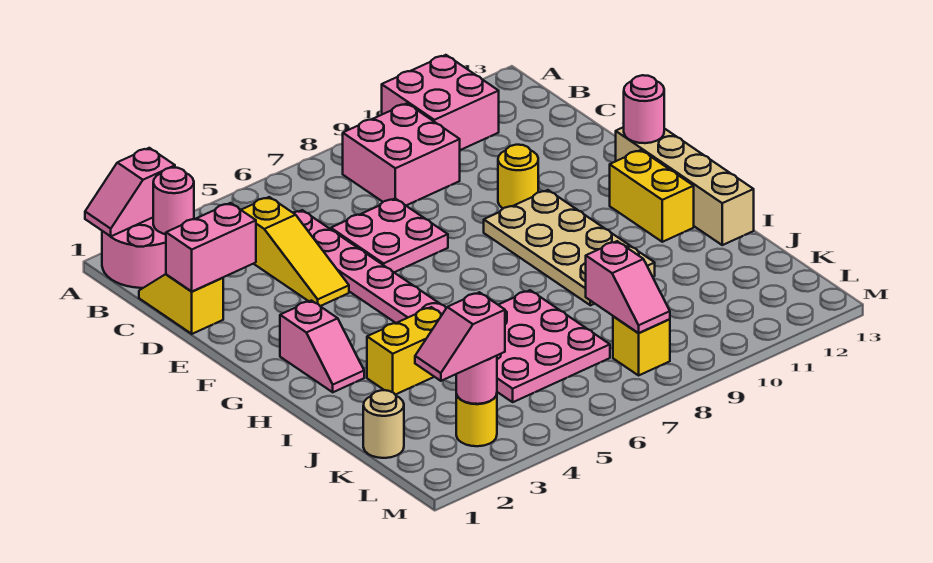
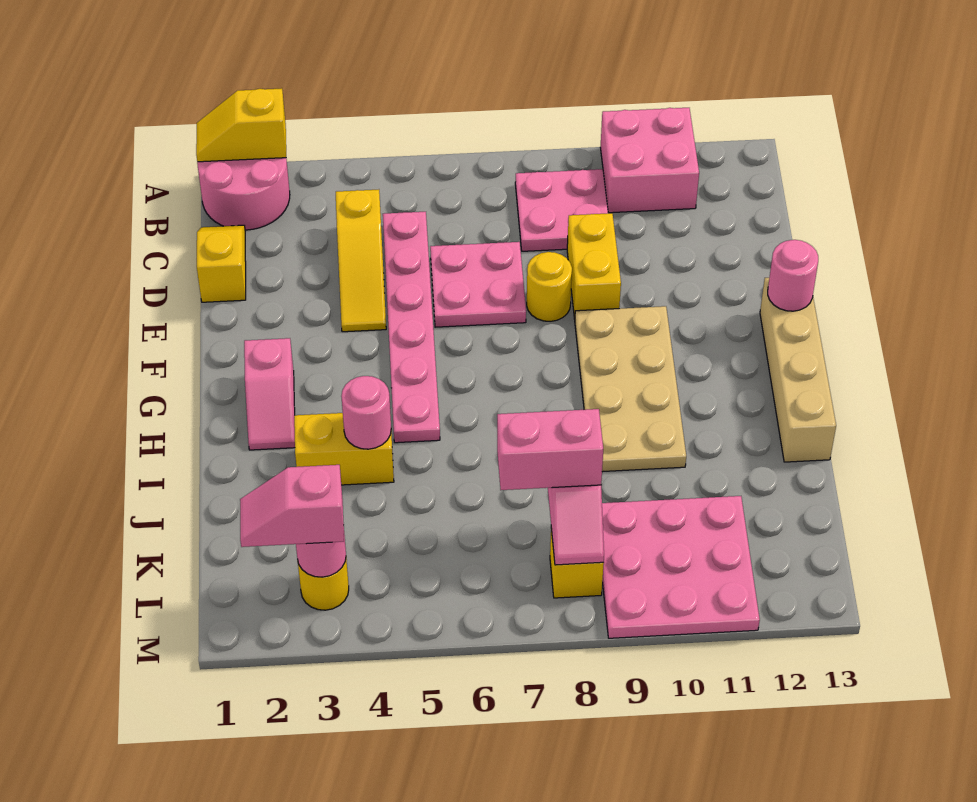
pink 1x2 slope [85,148,175,236] -> yellow 1x2 slope [196,88,286,162]
pink 1x1 round brick [153,168,194,234] -> pink 1x1 round brick moved to [341,376,391,449]
pink 2x2 brick [342,103,460,205] -> pink 2x2 plate [515,169,608,251]
pink 1x2 brick [166,203,256,291] -> pink 1x2 brick moved to [497,409,603,490]
yellow 1x1 round brick [498,145,538,208] -> yellow 1x1 round brick moved to [527,252,572,321]
yellow 1x2 brick [610,150,694,242] -> yellow 1x2 brick moved to [567,213,621,319]
pink 3x3 plate [497,290,610,402] -> pink 3x3 plate moved to [602,496,760,638]
tan 1x1 round brick [363,390,404,458] -> none

